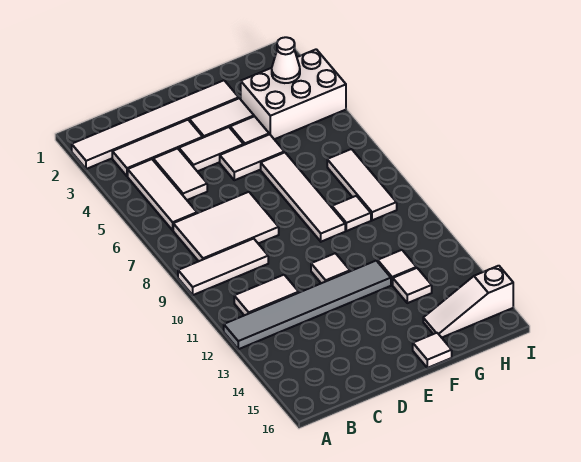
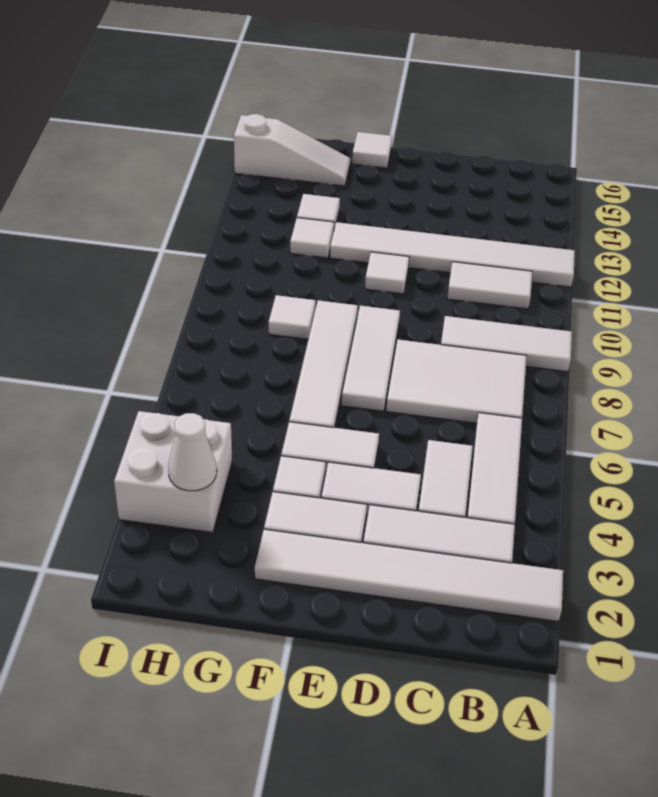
grey 1x6 tile [224,261,391,349] -> white 1x6 tile [330,222,575,287]
white 2x3 brick [241,49,346,139] -> white 2x2 brick [114,411,232,533]
white 1x3 tile [327,149,397,220] -> white 1x3 tile moved to [341,306,400,411]

